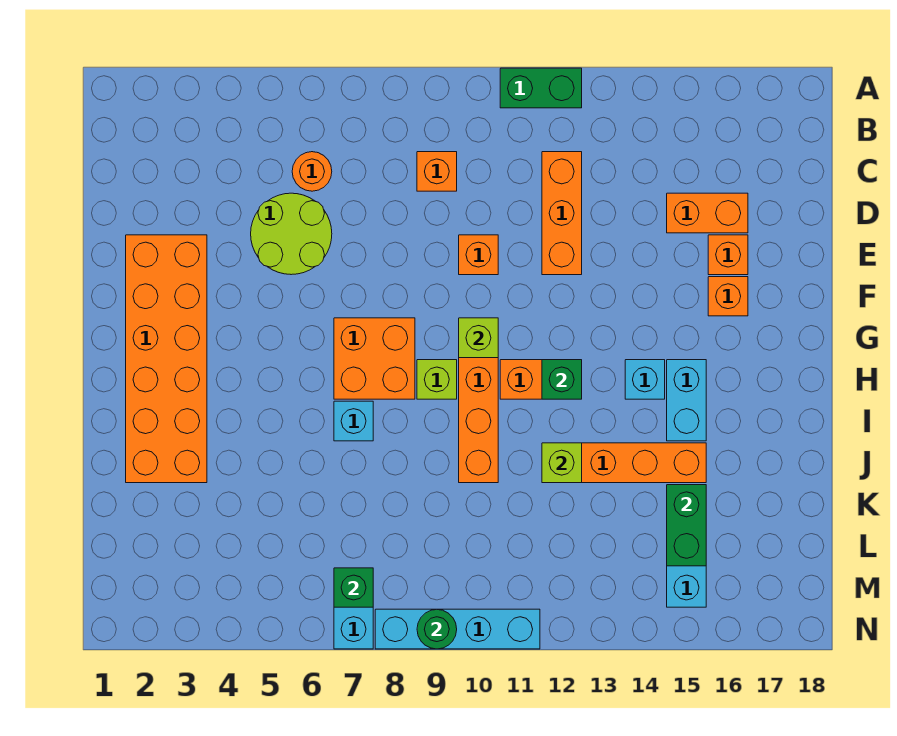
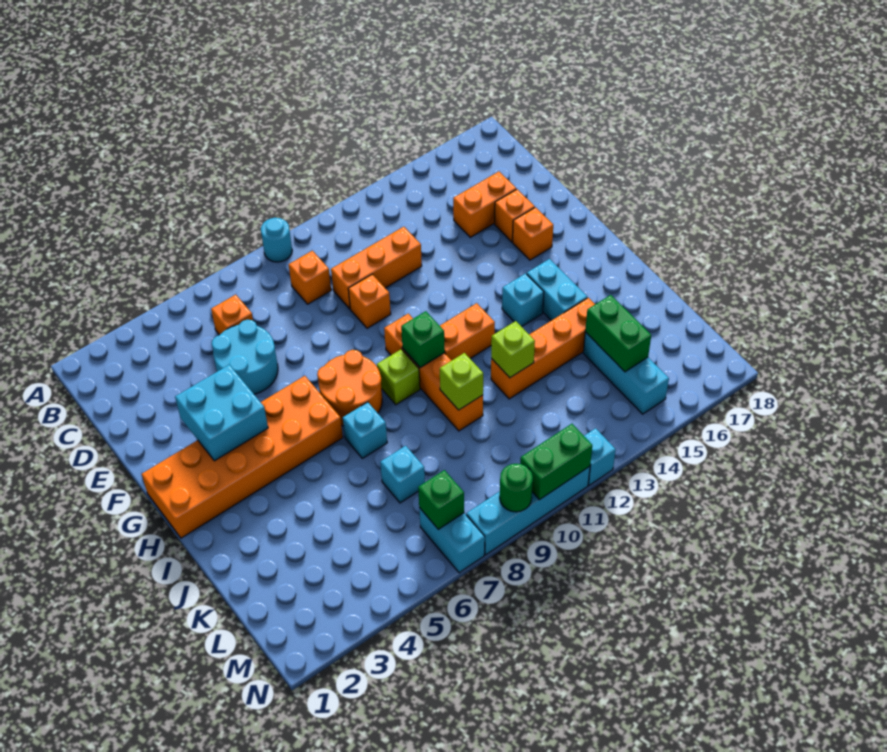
none -> cyan 1x1 round brick [261,218,292,262]
green 1x2 brick [500,68,582,108] -> green 1x2 brick moved to [520,424,592,500]
orange 1x1 round brick [292,152,332,191] -> orange 1x1 brick [211,294,253,335]
orange 1x3 brick [542,152,582,275] -> orange 1x3 brick turned to [331,227,422,309]
lime 2x2 round brick [251,193,332,275] -> cyan 2x2 round brick [212,320,278,394]
orange 2x6 brick [126,235,207,483] -> orange 2x6 brick turned to [142,376,343,538]
none -> cyan 2x2 brick [175,365,268,461]
orange 2x2 brick [334,318,415,399] -> orange 2x2 round brick [317,350,382,426]
lime 1x1 brick [459,318,498,358] -> lime 1x1 brick moved to [440,353,483,410]
green 1x1 brick [542,360,582,399] -> green 1x1 brick moved to [401,311,445,367]
none -> cyan 1x1 brick [380,446,425,503]
none -> cyan 1x1 brick [584,428,616,485]

